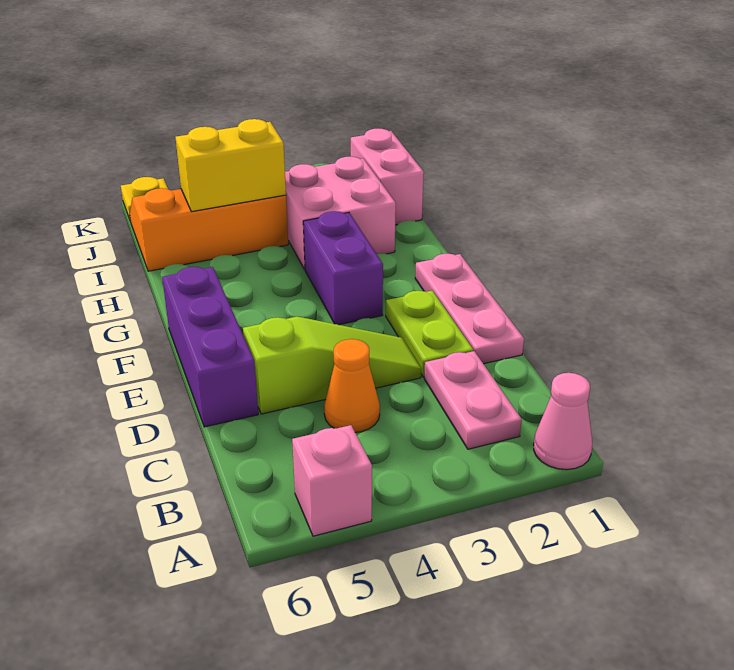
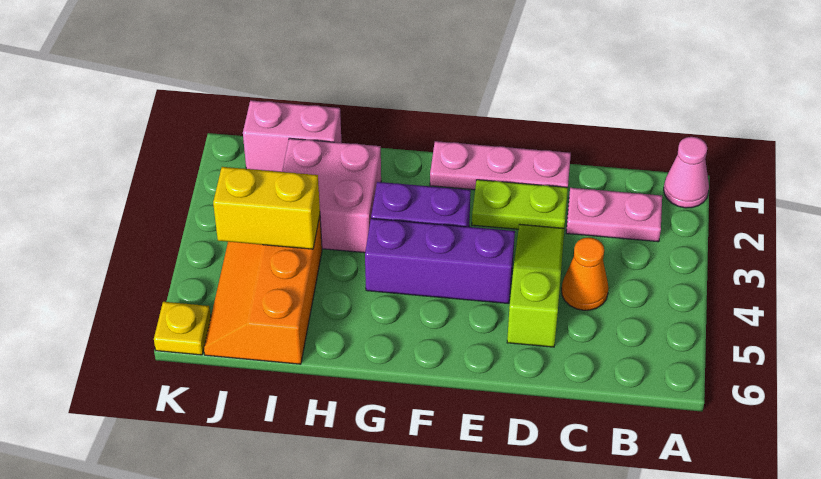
pink 1x1 brick [292,425,372,536] -> none
purple 1x3 brick [162,267,258,427] -> purple 1x3 brick moved to [365,218,515,304]
yellow 1x2 brick [176,119,286,212] -> yellow 1x2 brick turned to [213,167,320,249]

